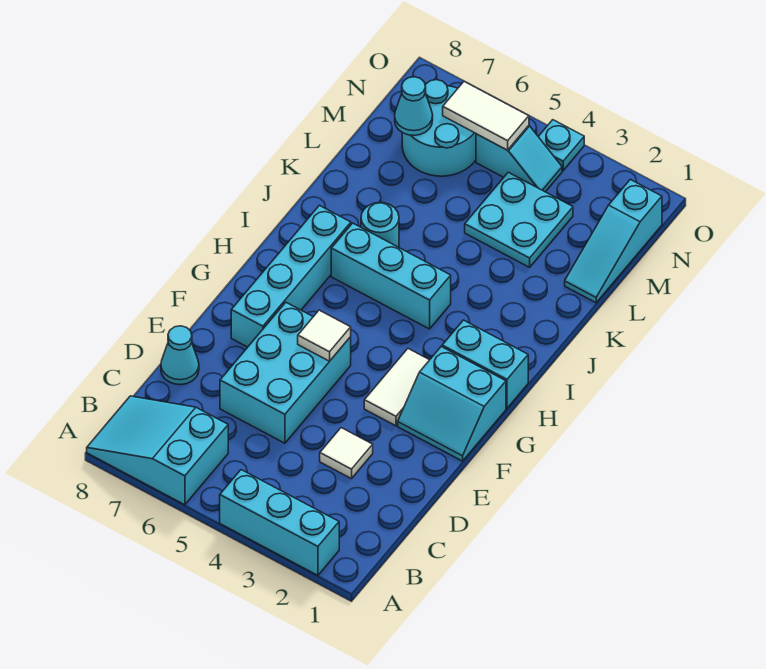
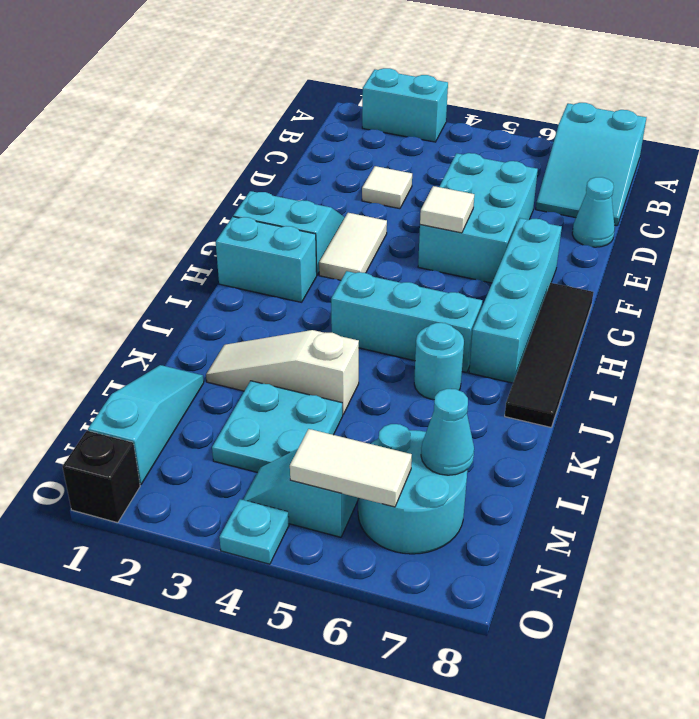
cyan 1x3 brick [220,470,339,575] -> cyan 1x2 brick [362,68,448,142]
cyan 2x3 slope [87,396,228,505] -> cyan 2x3 slope turned to [536,103,647,226]
none -> black 1x4 tile [505,283,593,427]
none -> white 1x3 slope [206,330,359,415]
none -> black 1x1 brick [62,431,140,523]

